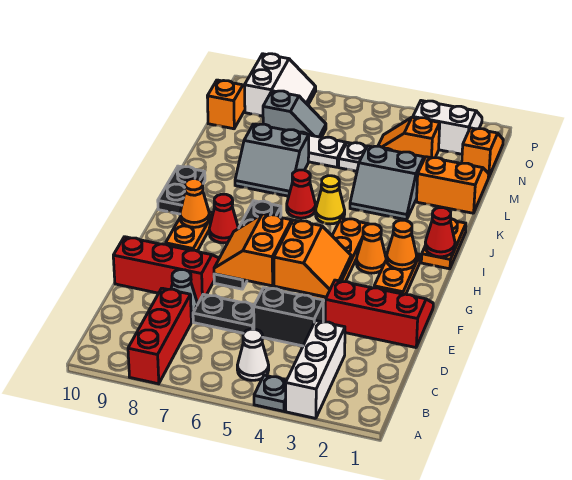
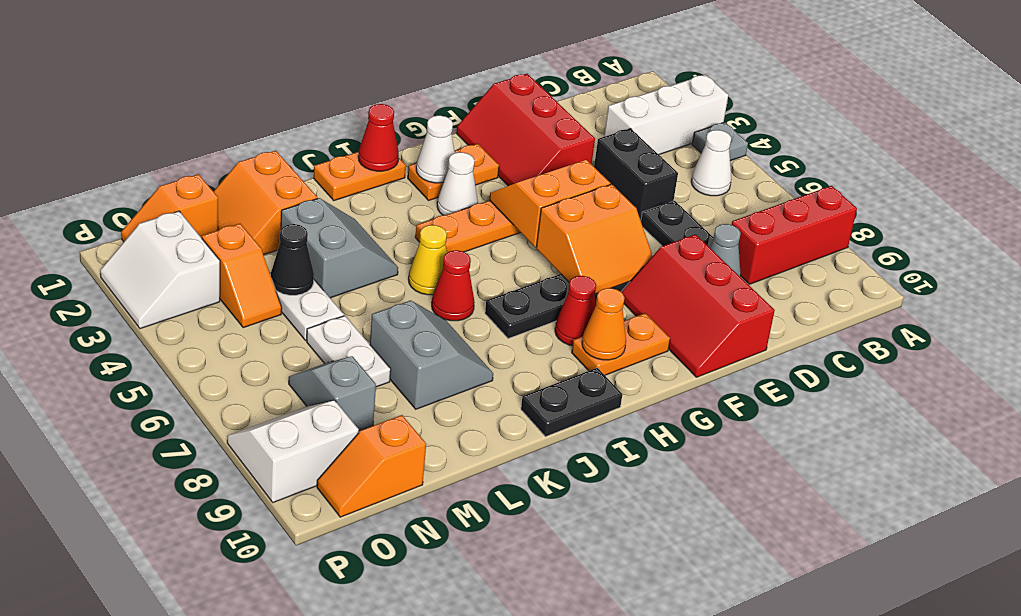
orange 1x1 cone [387,220,417,270] -> white 1x1 cone [416,115,455,183]
orange 1x1 cone [356,224,386,273] -> white 1x1 cone [437,152,478,215]
none -> black 1x1 cone [271,224,314,295]

